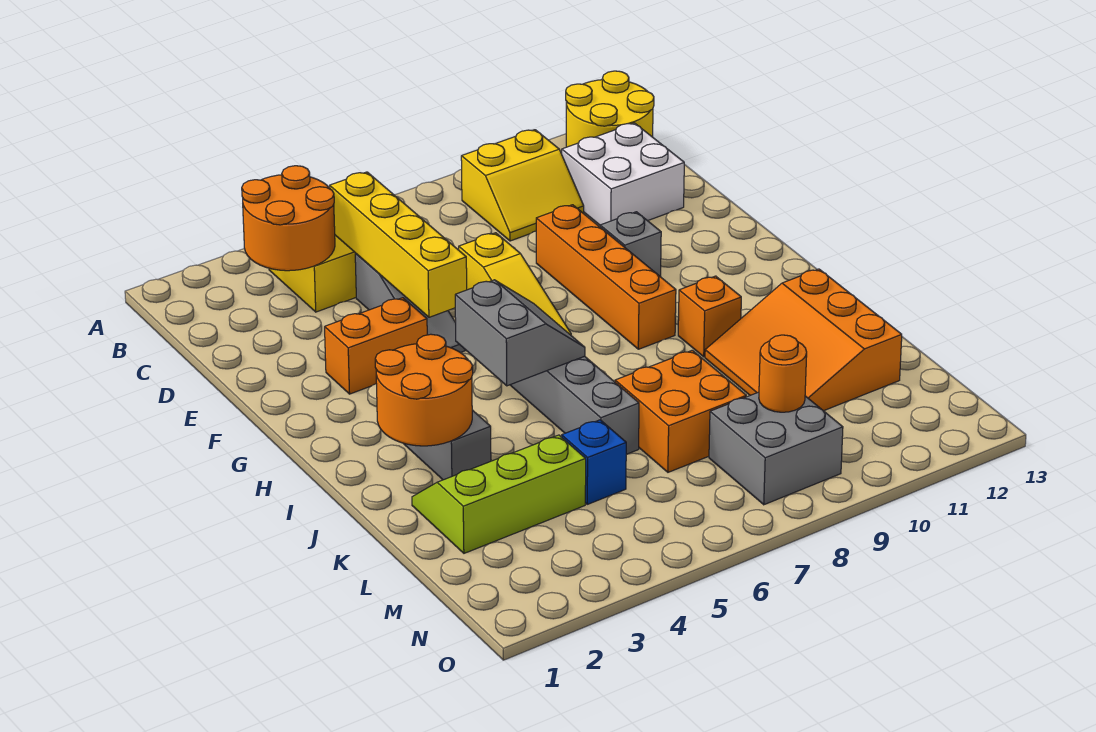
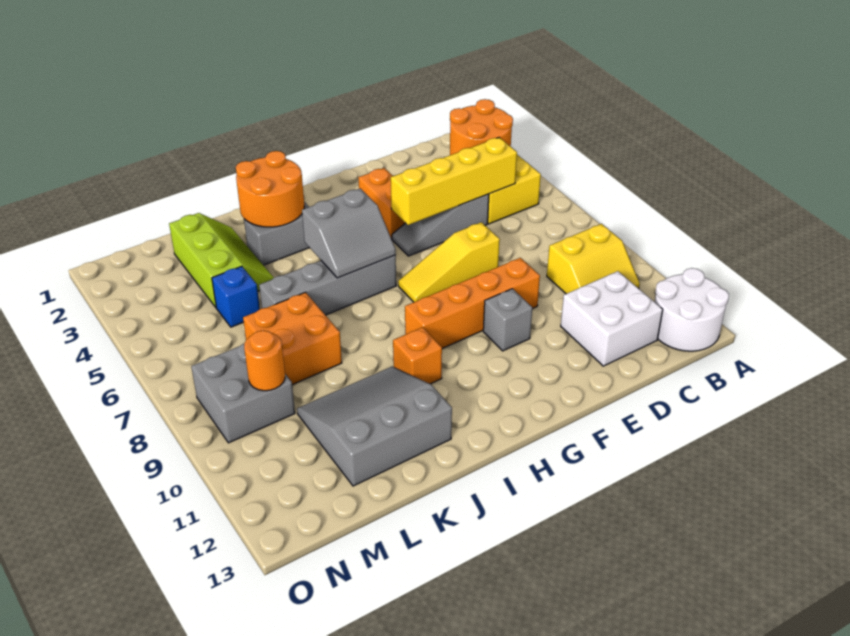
yellow 2x2 round brick [566,71,654,147] -> white 2x2 round brick [655,268,729,351]
yellow 2x2 slope [461,130,584,241] -> yellow 2x2 slope turned to [547,224,640,294]
orange 3x3 slope [705,269,902,411] -> grey 3x3 slope [297,367,452,486]

